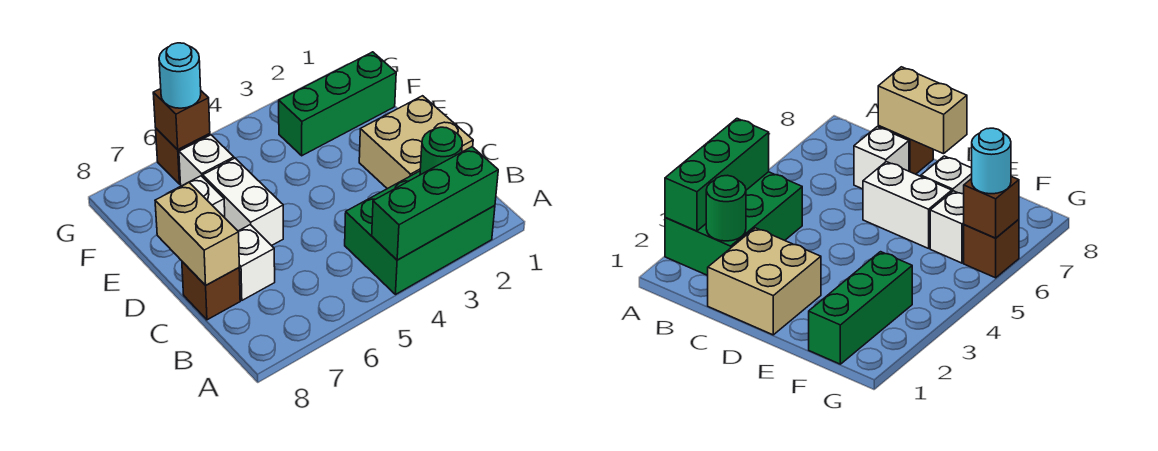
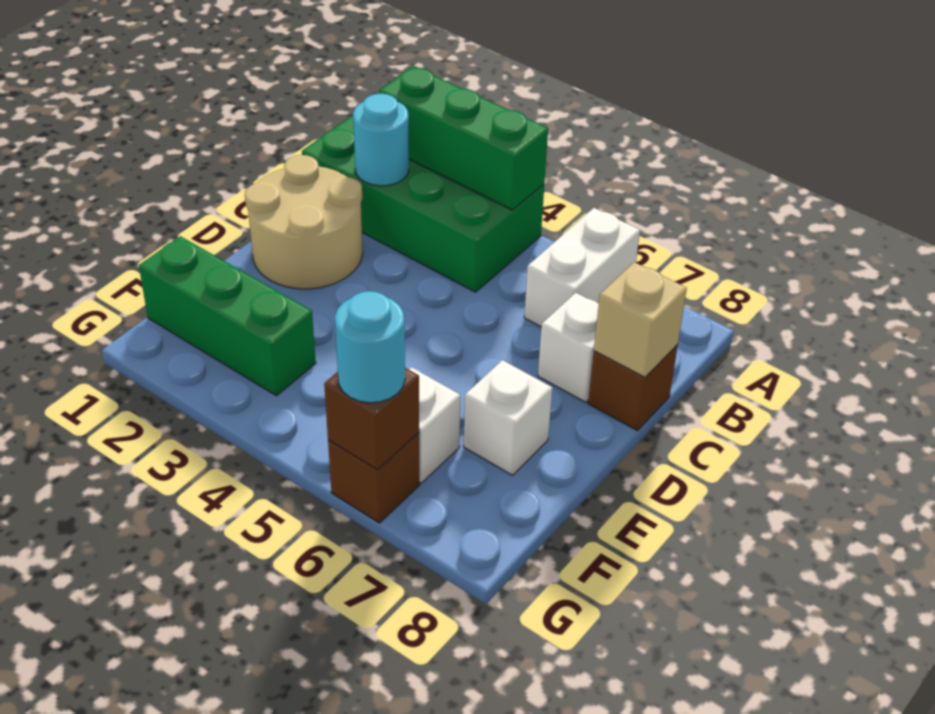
green 2x3 brick [345,171,495,295] -> green 2x4 brick [302,115,544,292]
green 1x1 round brick [420,127,462,175] -> cyan 1x1 round brick [353,94,409,186]
tan 2x2 brick [359,96,473,189] -> tan 2x2 round brick [245,155,363,289]
tan 1x2 brick [155,183,239,285] -> tan 1x1 brick [594,262,687,377]
white 1x2 brick [203,158,283,246] -> white 1x2 brick moved to [524,208,640,327]

